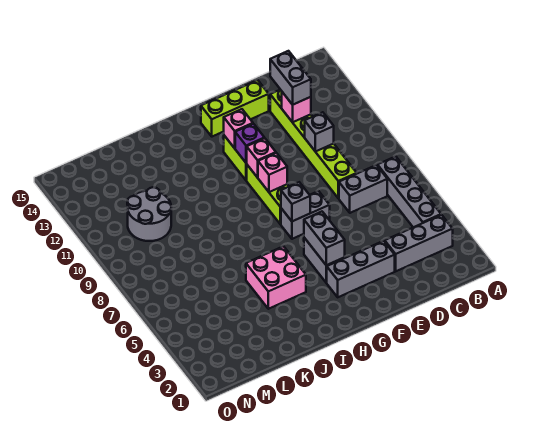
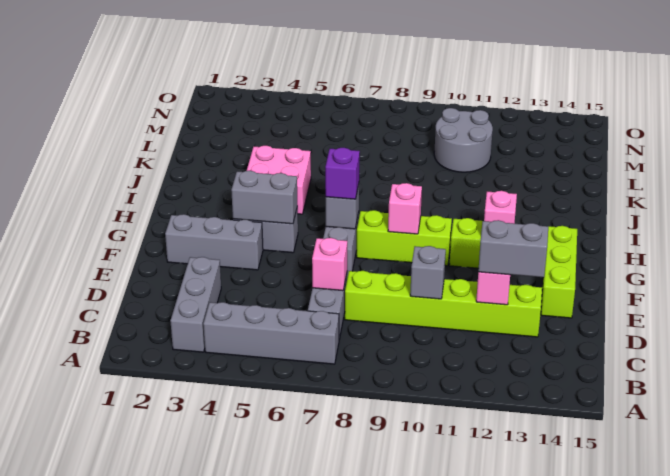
grey 1x3 brick [327,241,395,297] -> grey 1x3 brick turned to [165,214,263,270]
pink 1x1 brick [247,138,276,178] -> pink 1x1 brick moved to [312,238,347,291]
purple 1x1 brick [235,124,264,163] -> purple 1x1 brick moved to [325,148,360,199]

